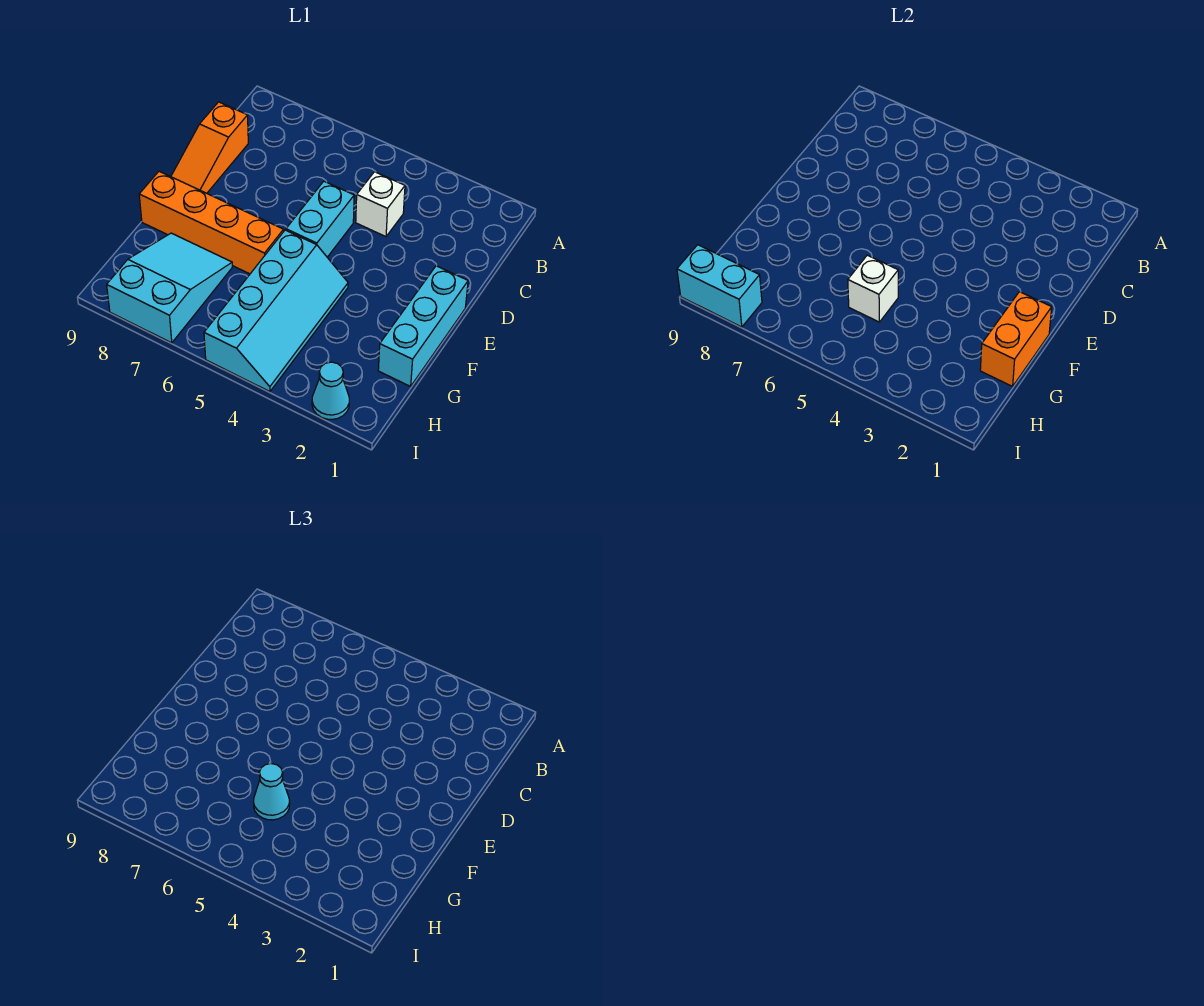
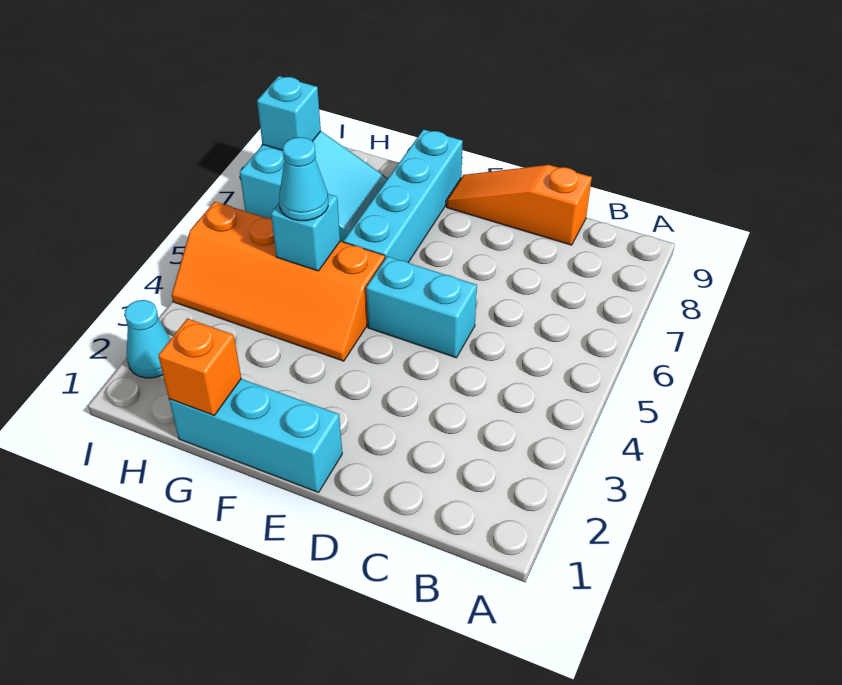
white 1x1 brick [356,172,405,237] -> none
orange 1x2 brick [980,292,1052,386] -> orange 1x1 brick [158,318,241,415]
cyan 2x4 slope [204,230,348,392] -> orange 2x4 slope [172,202,385,361]
orange 1x4 brick [139,171,284,274] -> cyan 1x4 brick [344,129,463,262]
white 1x1 brick [848,255,898,322] -> cyan 1x1 brick [271,194,340,271]
cyan 1x2 brick [677,245,762,327] -> cyan 1x1 brick [257,76,321,150]

